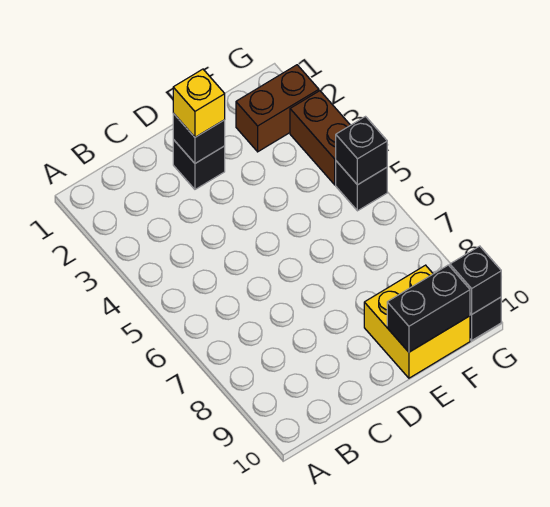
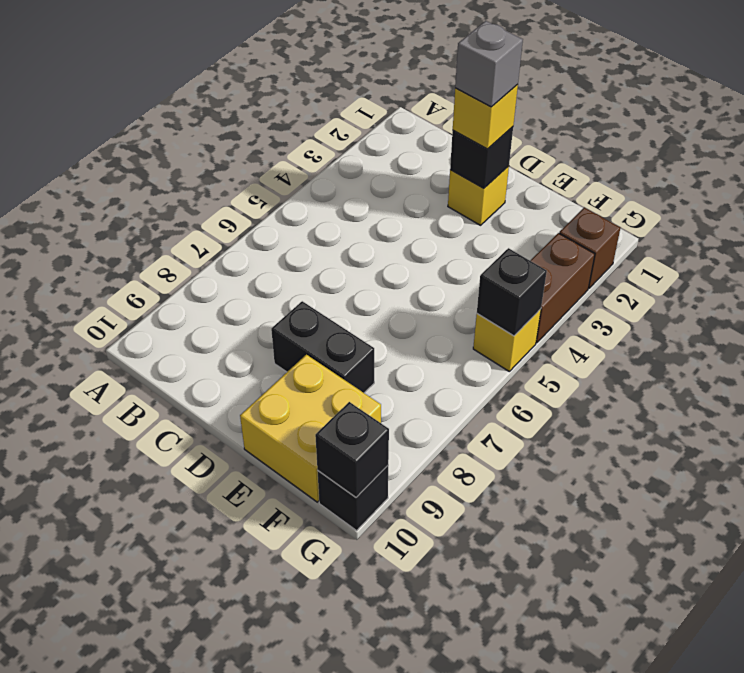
black 1x1 brick [173,140,225,189] -> yellow 1x1 brick [448,166,509,225]
none -> grey 1x1 brick [455,21,523,107]
black 1x2 brick [387,265,470,352] -> black 1x2 brick moved to [271,301,374,393]
brown 1x2 brick [236,65,319,152] -> brown 1x1 brick [559,208,620,288]
black 1x1 brick [336,161,387,211] -> yellow 1x1 brick [473,309,541,371]

